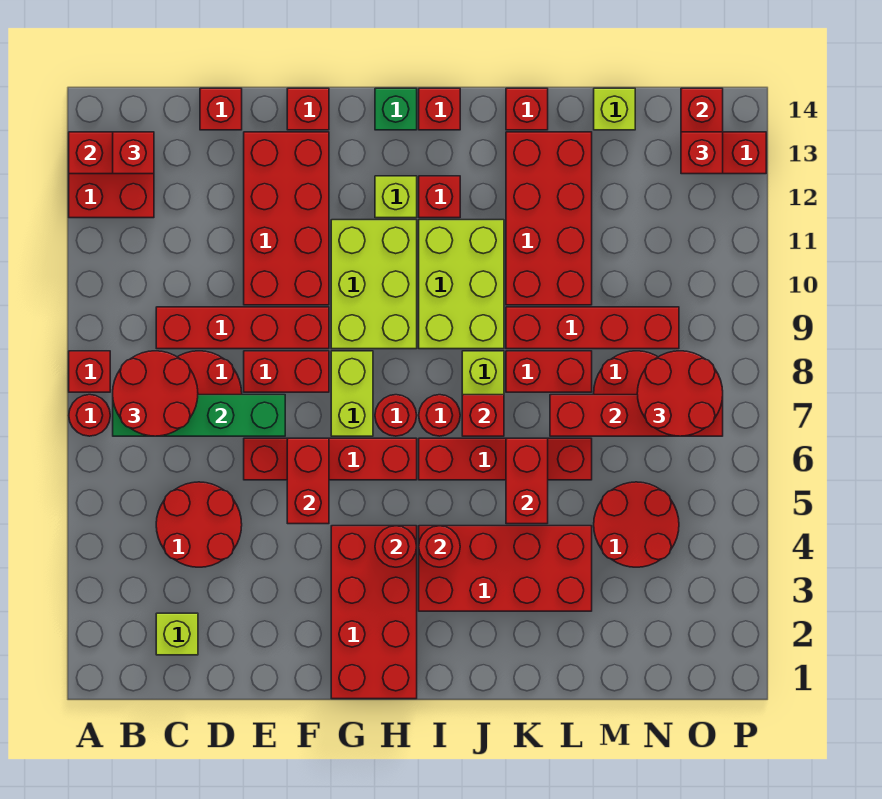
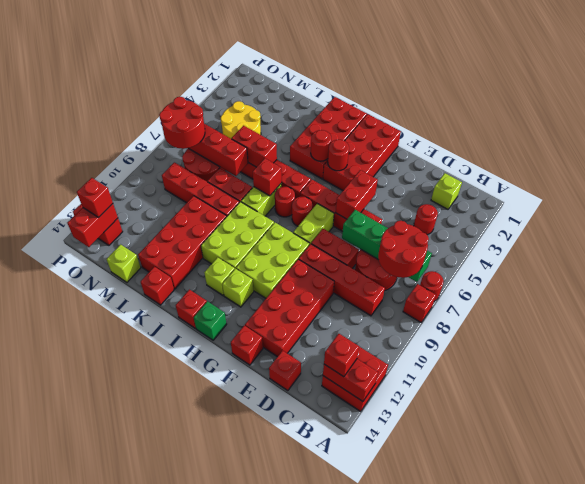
red 2x2 round brick [156,482,242,567] -> red 1x1 round brick [414,204,438,235]
red 2x4 brick [419,526,592,611] -> red 2x4 brick turned to [290,97,367,179]
red 1x1 brick [419,176,460,218] -> lime 1x1 brick [204,257,235,295]
red 1x2 brick [506,438,548,524] -> red 1x2 brick turned to [231,126,277,167]
red 2x2 round brick [594,482,679,567] -> yellow 2x2 round brick [221,101,261,139]

